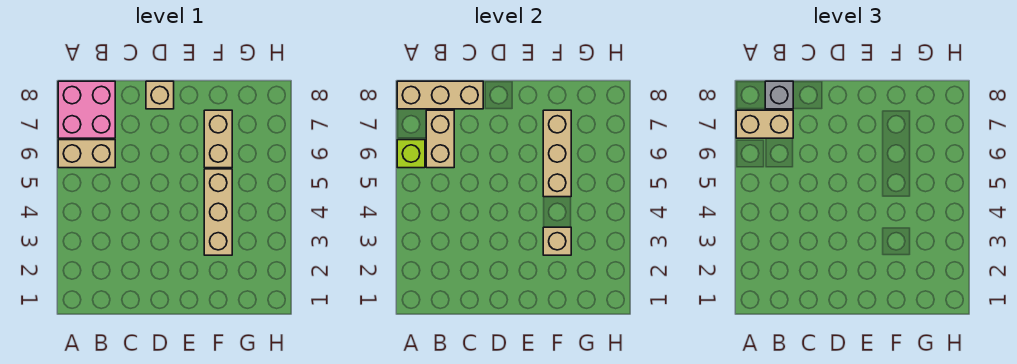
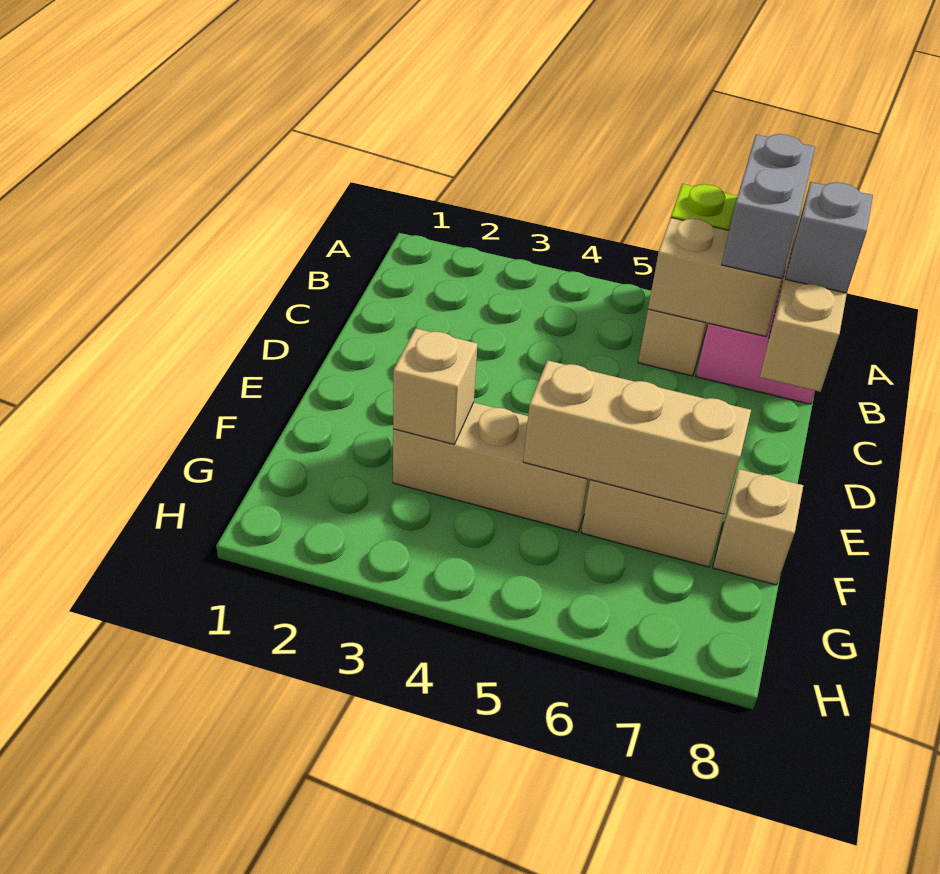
tan 1x2 brick [736,110,793,138] -> grey 1x2 brick [722,134,815,279]
tan 1x1 brick [146,81,174,109] -> tan 1x1 brick moved to [713,469,803,585]

